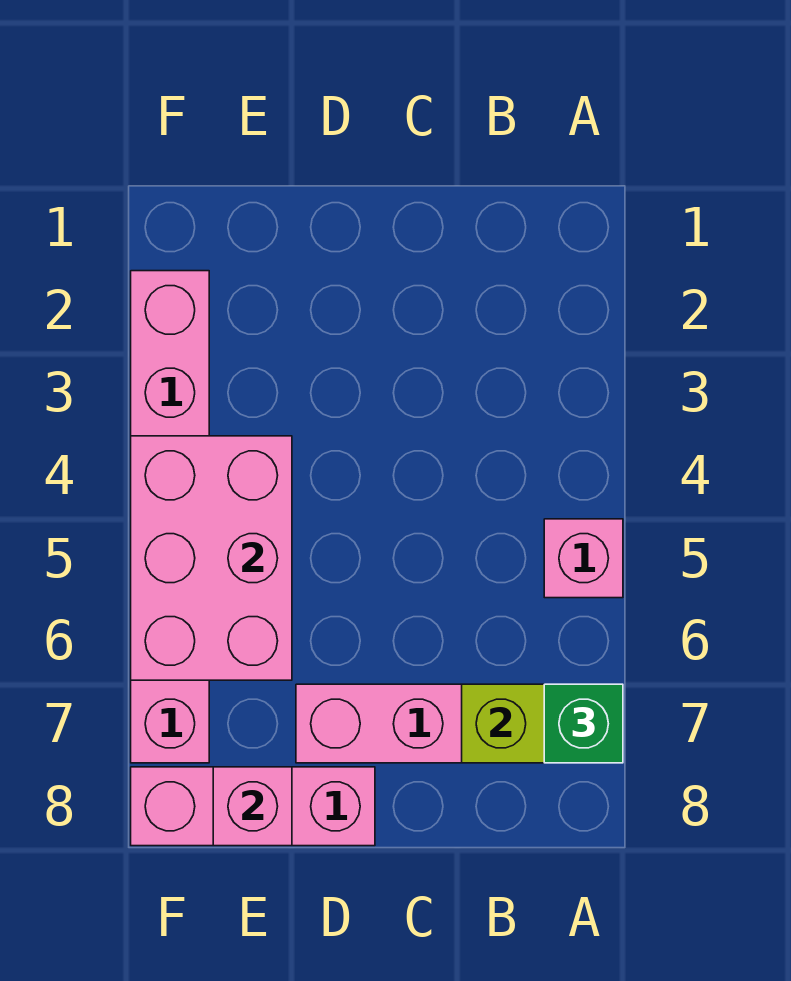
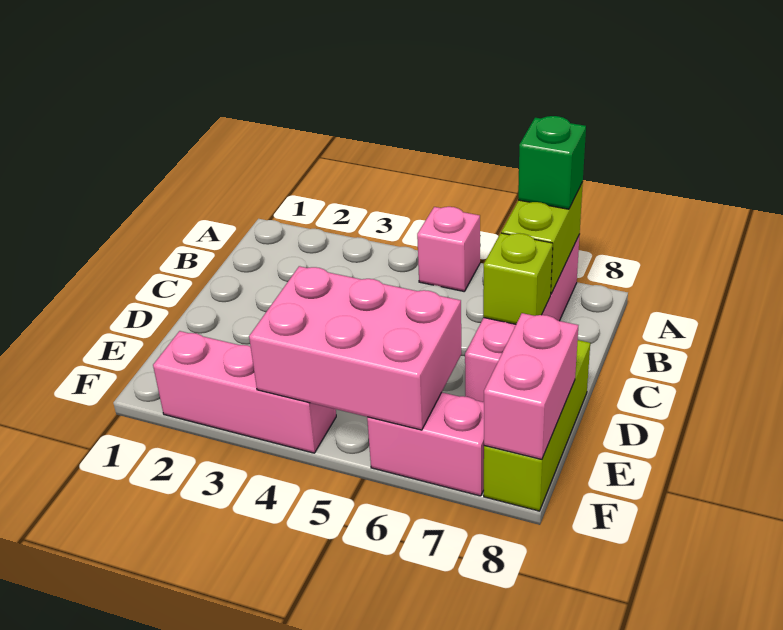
none -> lime 1x1 brick [483,233,553,324]
pink 1x3 brick [131,767,375,846] -> lime 1x3 brick [484,340,590,511]
pink 1x1 brick [213,767,292,846] -> pink 1x2 brick [484,313,578,459]

